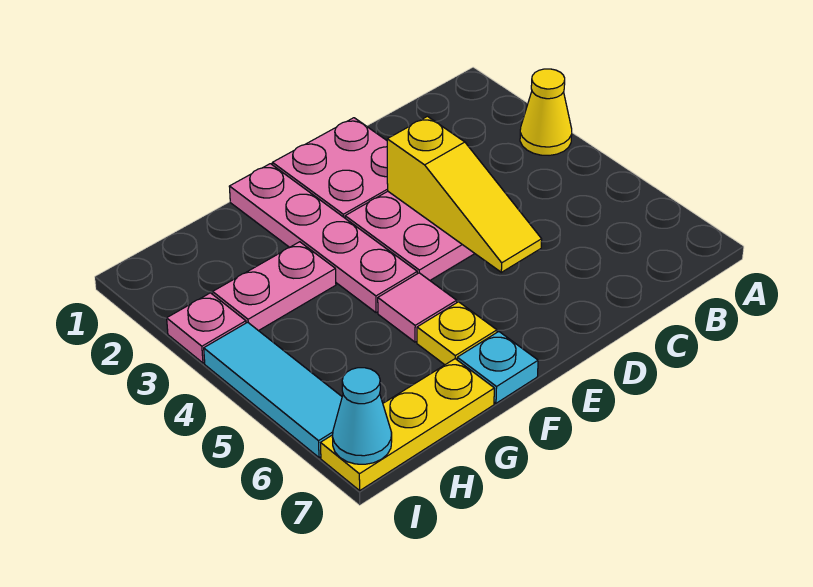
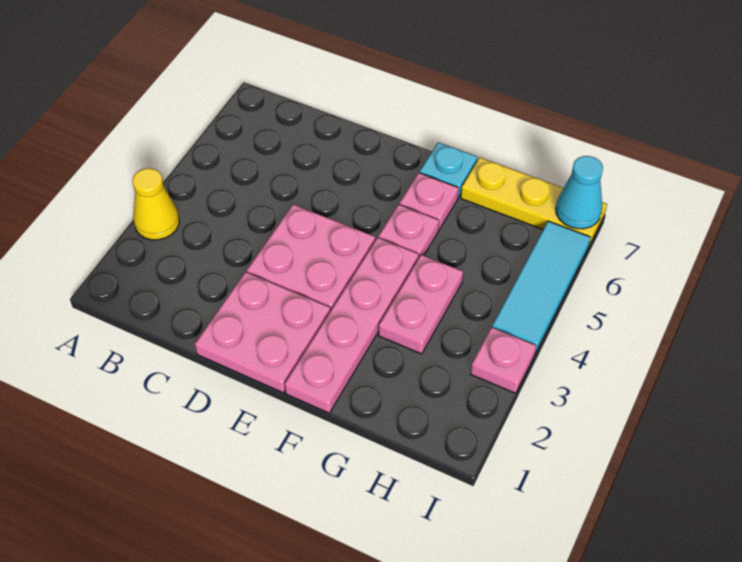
yellow 1x3 slope [387,116,542,272] -> none
pink 1x1 tile [378,273,457,342] -> pink 1x1 plate [378,205,439,257]
yellow 1x1 plate [417,302,497,365] -> pink 1x1 plate [399,173,459,230]
pink 1x2 plate [213,242,336,331] -> pink 1x2 plate turned to [379,255,463,354]

